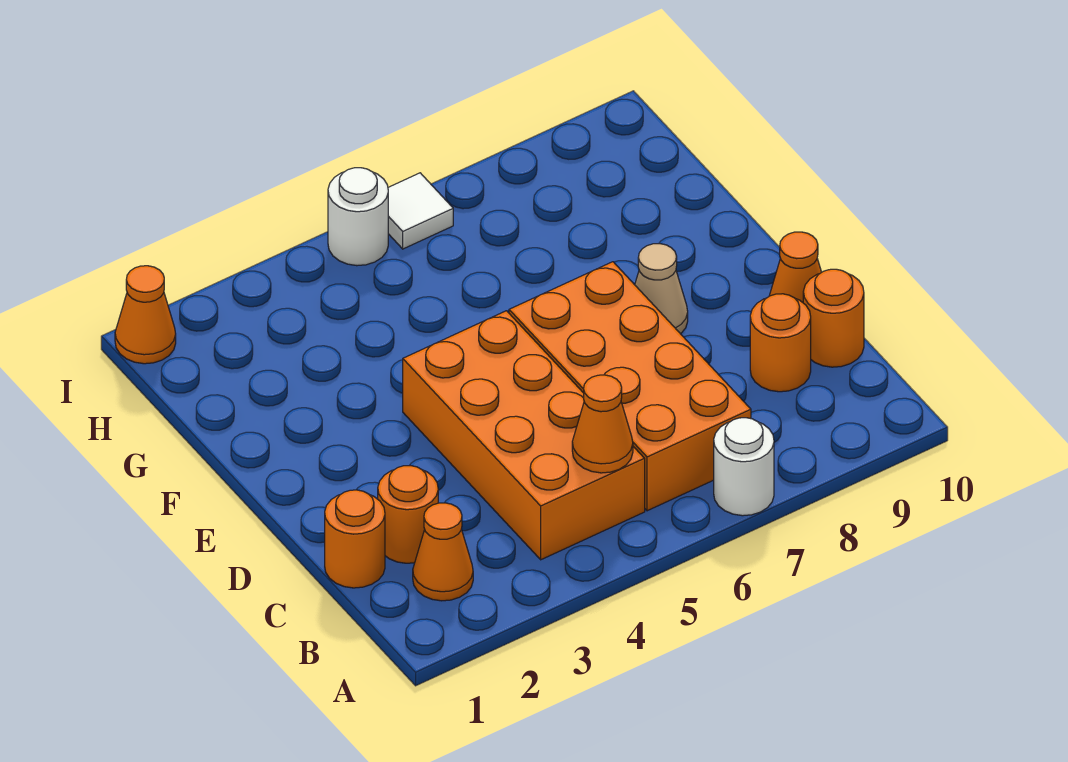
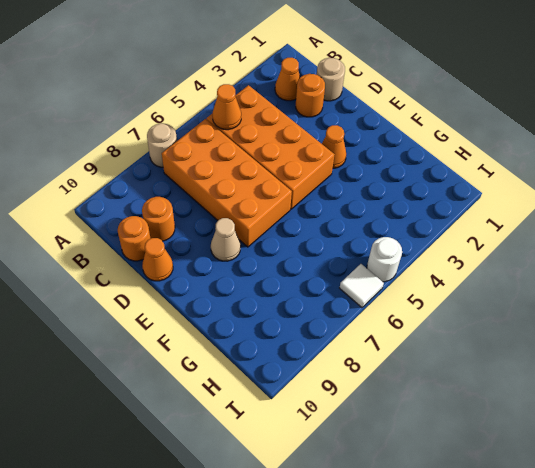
white 1x1 round brick [714,418,774,516] -> tan 1x1 round brick [147,123,177,167]
orange 1x1 round brick [325,490,385,588] -> tan 1x1 round brick [316,58,345,101]
orange 1x1 cone [115,266,176,364] -> orange 1x1 cone moved to [322,125,346,168]

